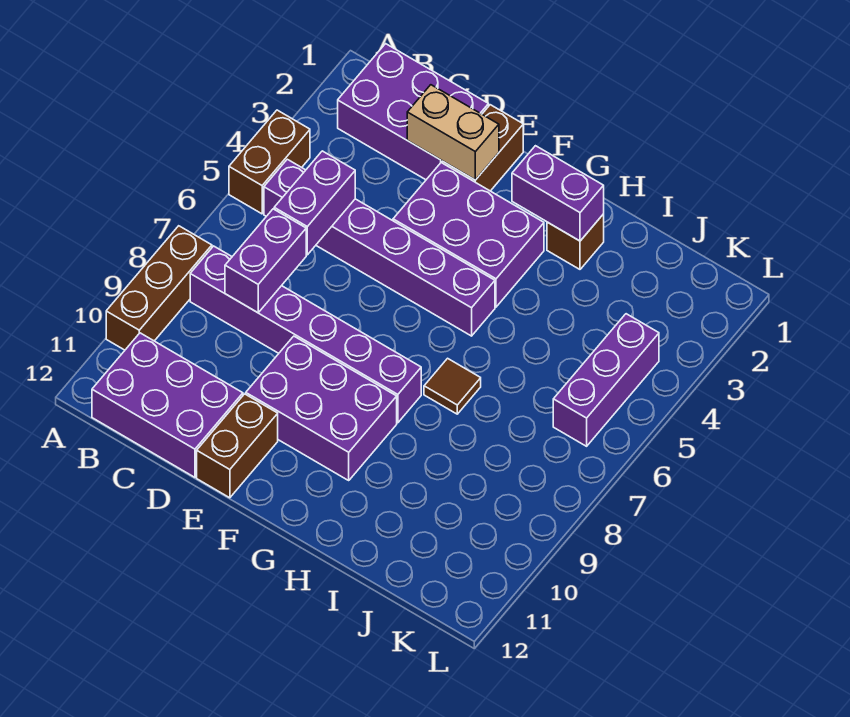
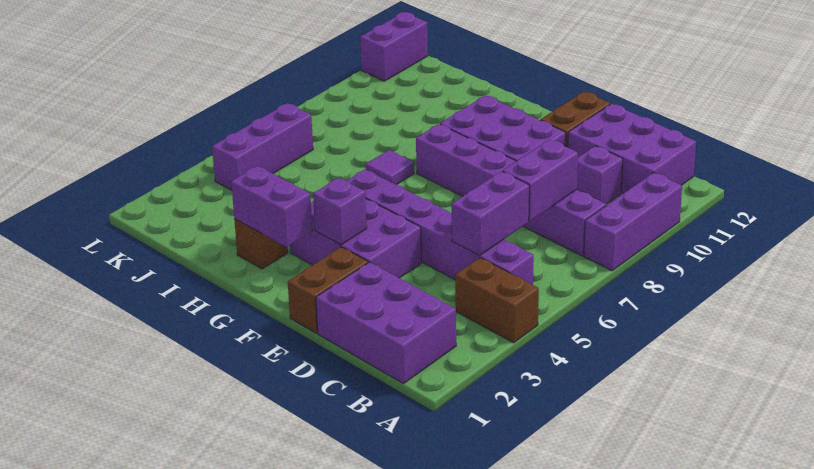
brown 1x2 brick [229,110,310,214] -> brown 1x2 brick turned to [455,258,539,343]
brown 1x3 brick [106,226,212,350] -> purple 1x3 brick [584,173,682,271]
none -> purple 1x1 brick [577,146,623,204]
tan 1x2 brick [407,85,499,180] -> none
none -> purple 1x1 brick [313,178,367,245]
brown 1x1 tile [424,358,481,414] -> purple 1x1 tile [366,150,414,185]
none -> purple 1x2 brick [360,12,428,81]

